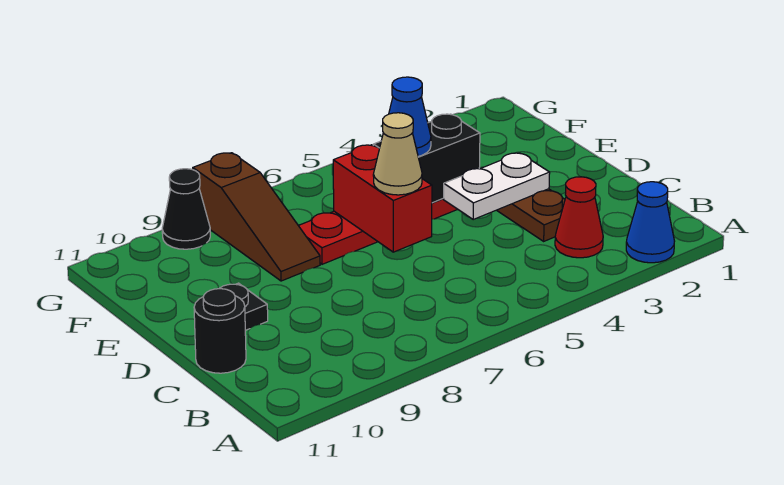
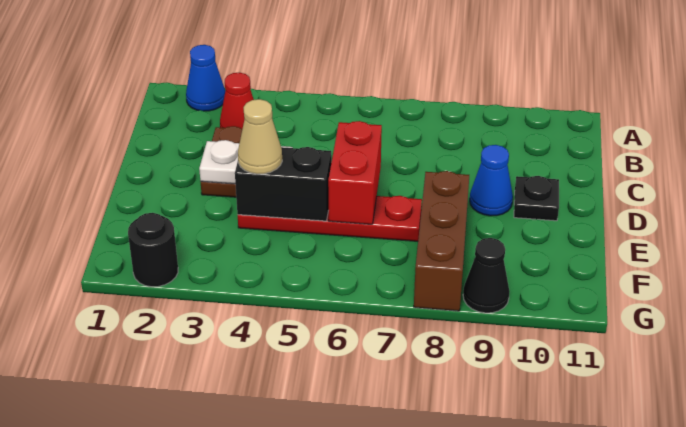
black 1x1 round brick [194,289,246,373] -> black 1x1 round brick moved to [128,213,178,287]
tan 1x1 cone [373,113,422,195] -> tan 1x1 cone moved to [238,99,282,174]
blue 1x1 cone [389,77,431,156] -> blue 1x1 cone moved to [470,145,513,216]
brown 1x3 slope [193,153,320,281] -> brown 1x3 brick [414,171,469,311]

